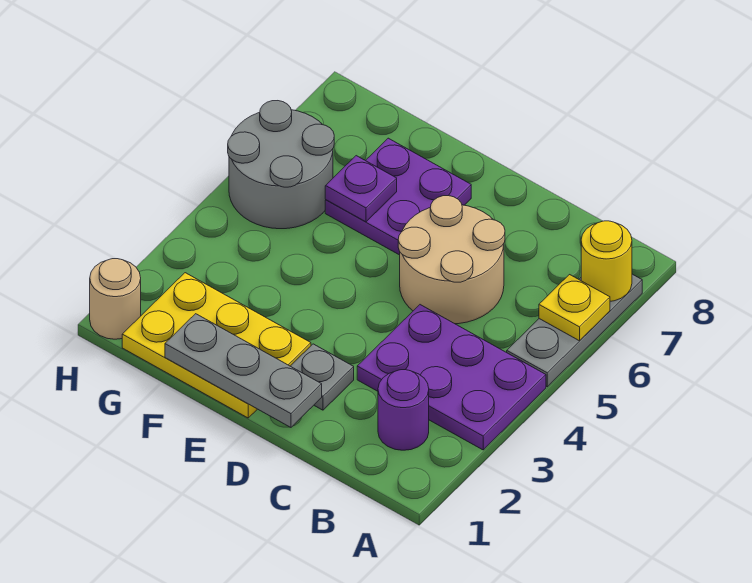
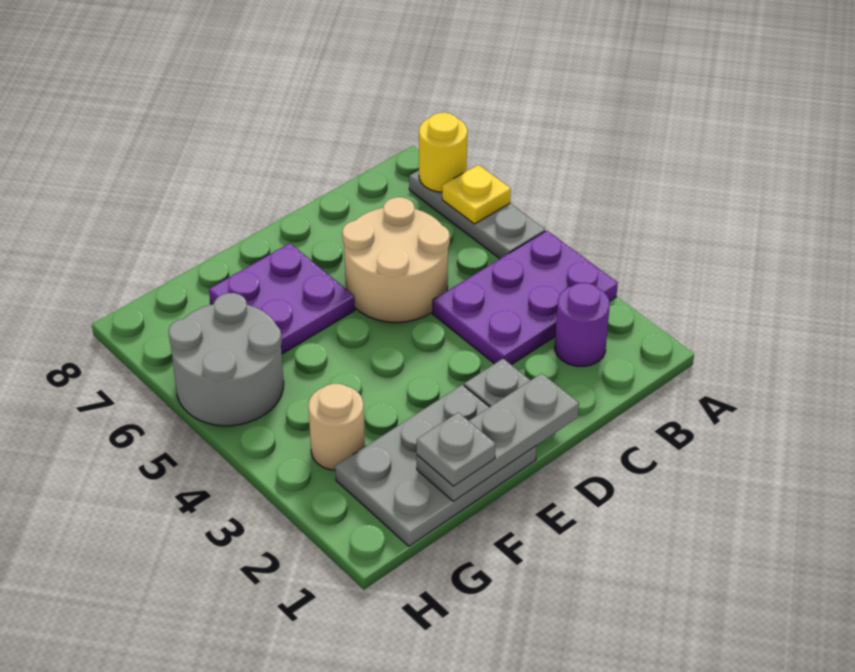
yellow 2x3 plate [122,273,311,418] -> grey 2x3 plate [335,385,537,546]
none -> grey 1x1 plate [417,412,496,486]
purple 1x1 plate [325,156,397,222] -> none
tan 1x1 round brick [90,259,141,339] -> tan 1x1 round brick moved to [308,384,365,470]

